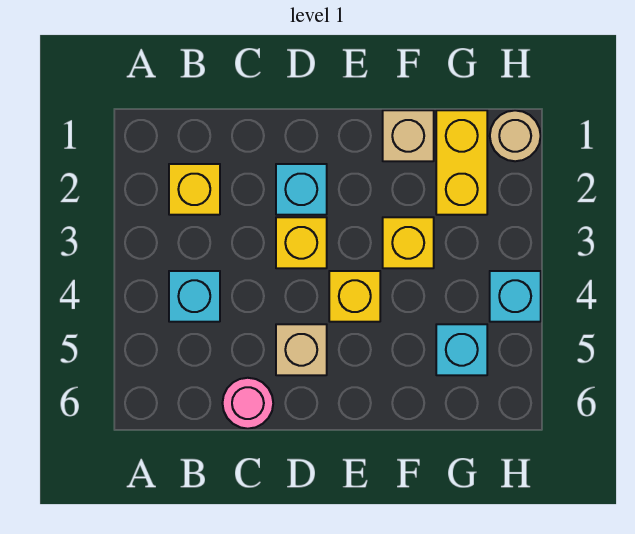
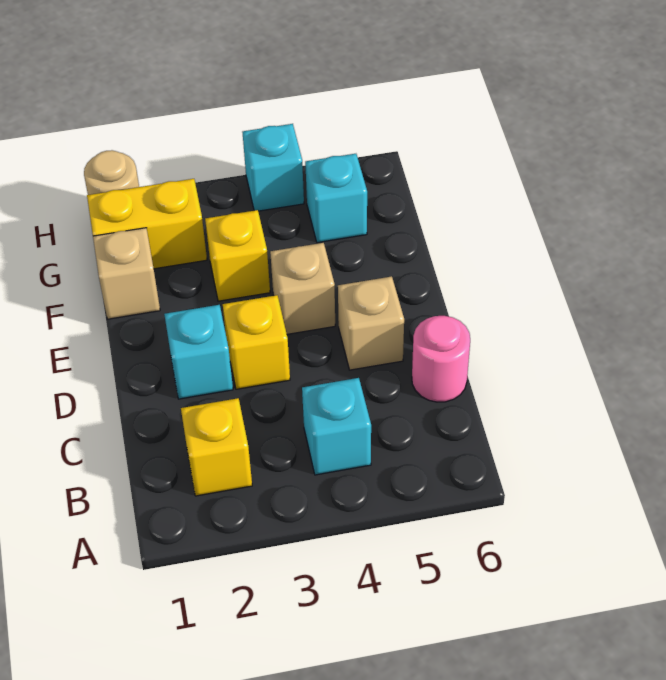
yellow 1x1 brick [329,271,380,322] -> tan 1x1 brick [270,243,335,334]

